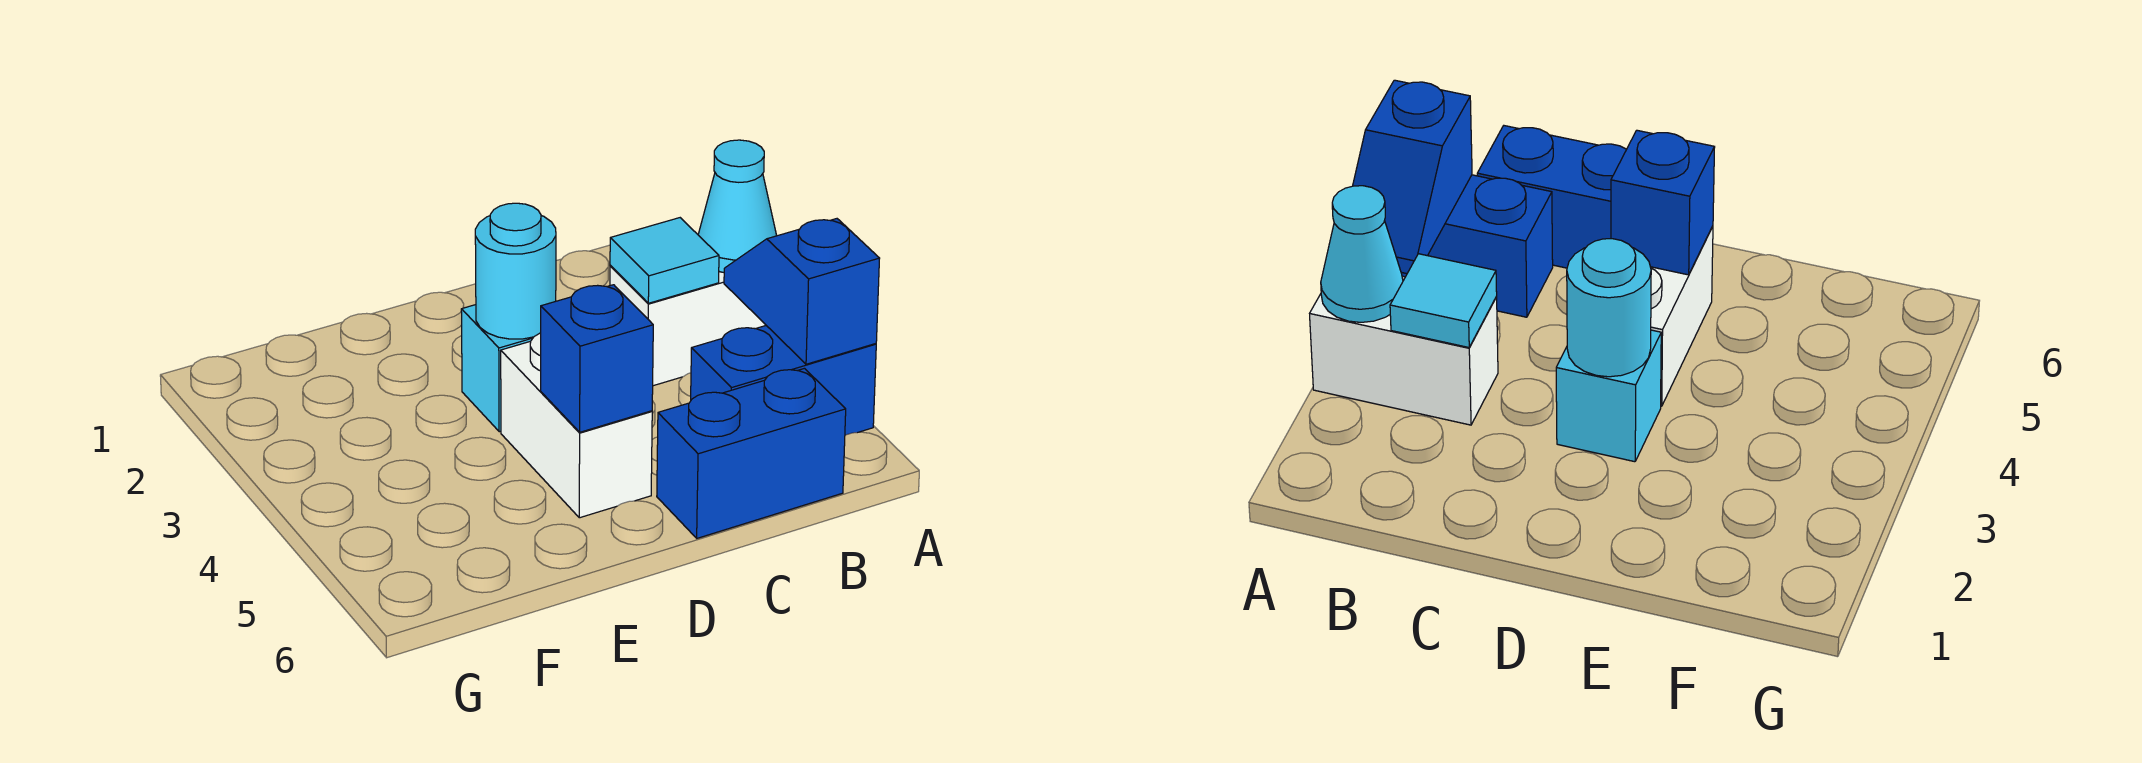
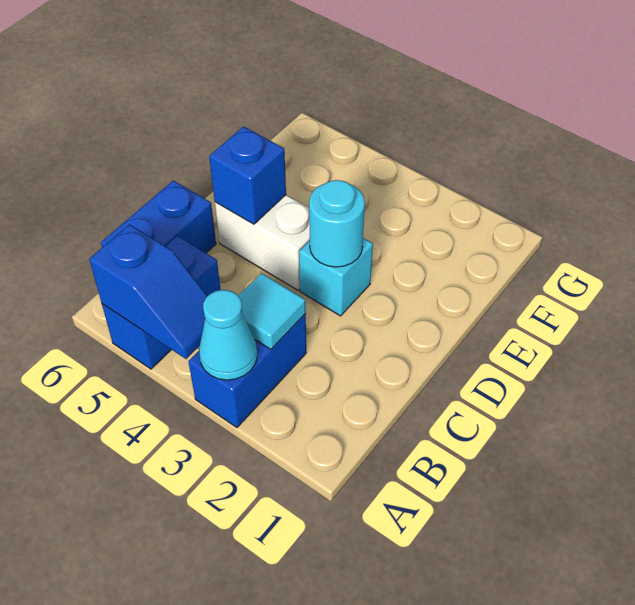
white 1x2 brick [610,266,766,386] -> blue 1x2 brick [188,314,306,428]

